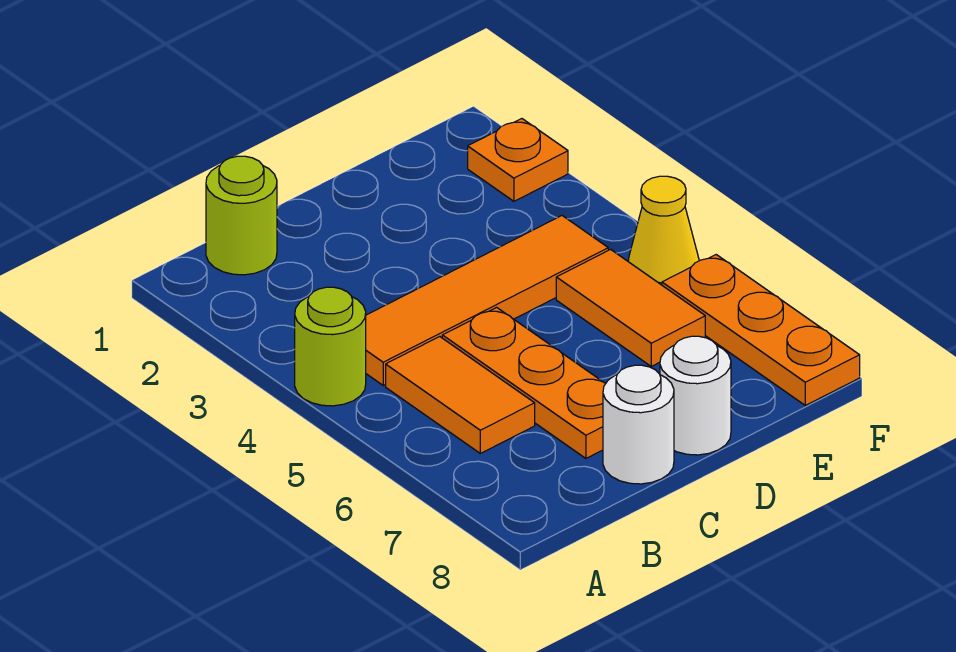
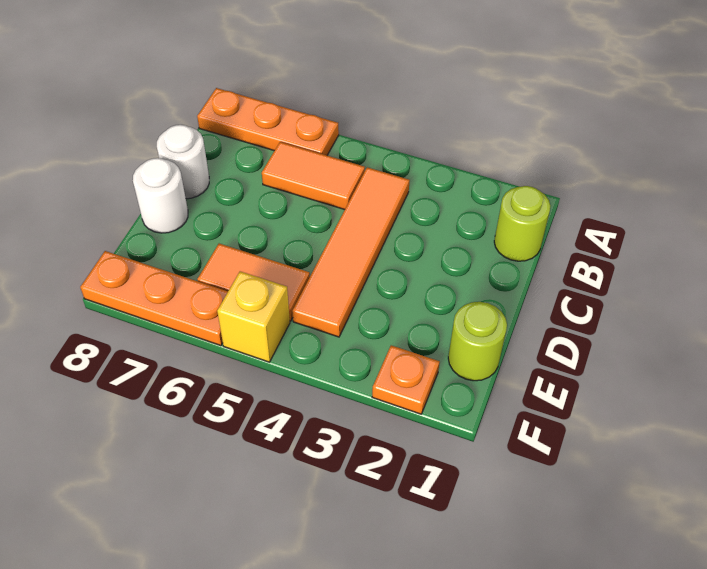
lime 1x1 round brick [295,287,366,406] -> lime 1x1 round brick moved to [448,302,507,381]
orange 1x3 plate [442,307,606,458] -> orange 1x3 plate moved to [197,88,339,155]
yellow 1x1 cone [628,176,699,285] -> yellow 1x1 brick [217,271,290,362]

